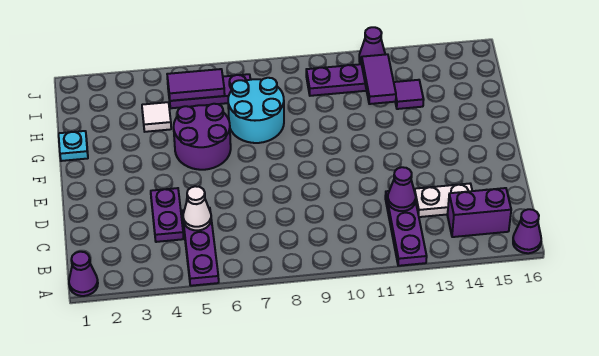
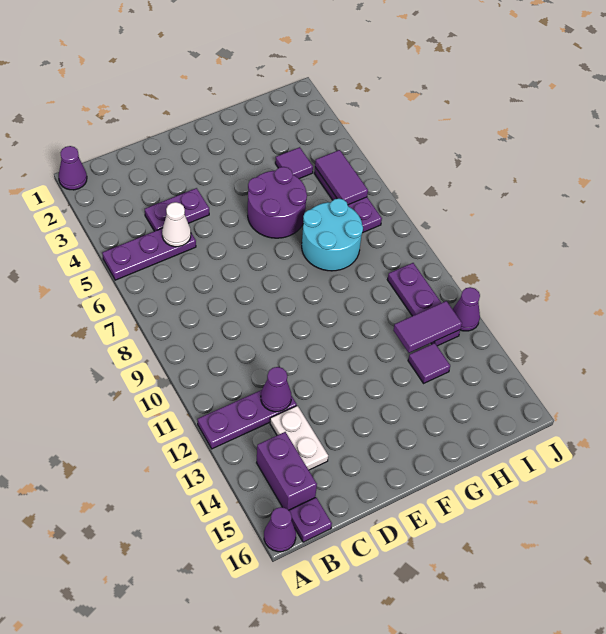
none -> purple 1x1 plate [289,497,332,542]
cyan 1x1 plate [59,131,88,161] -> none
white 1x1 tile [142,102,171,132] -> purple 1x1 tile [275,147,313,179]

